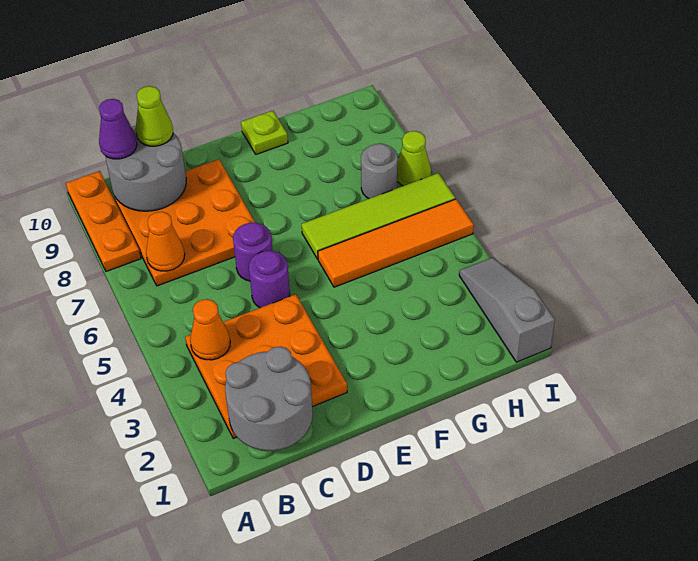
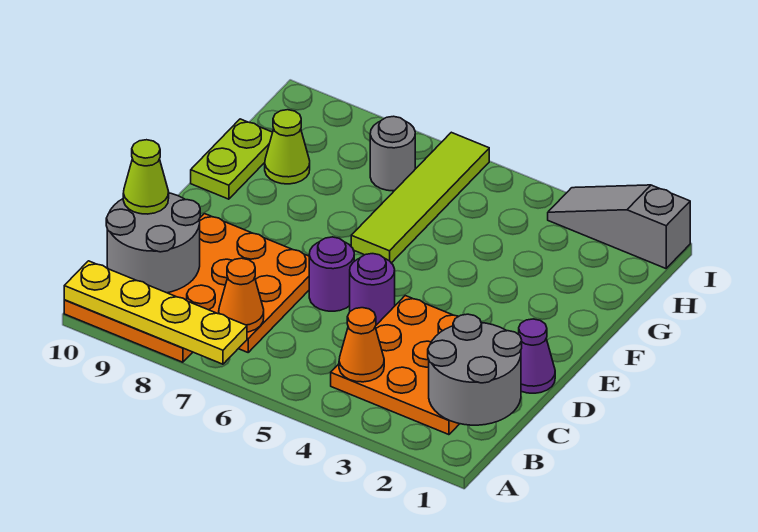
none -> yellow 1x4 plate [64,261,247,364]
purple 1x1 cone [99,99,137,159] -> purple 1x1 cone moved to [519,319,555,393]
orange 1x4 tile [318,199,474,287] -> none
lime 1x1 plate [241,111,288,154] -> lime 1x2 plate [191,119,273,199]
lime 1x1 cone [397,131,431,186] -> lime 1x1 cone moved to [265,110,310,184]

